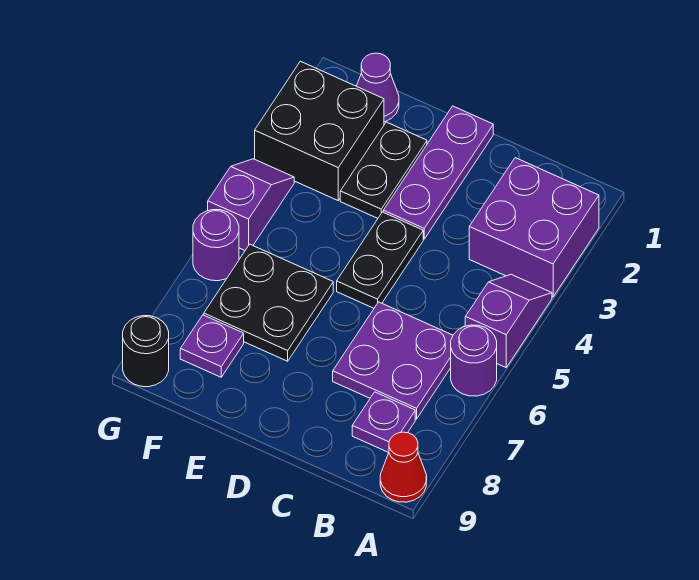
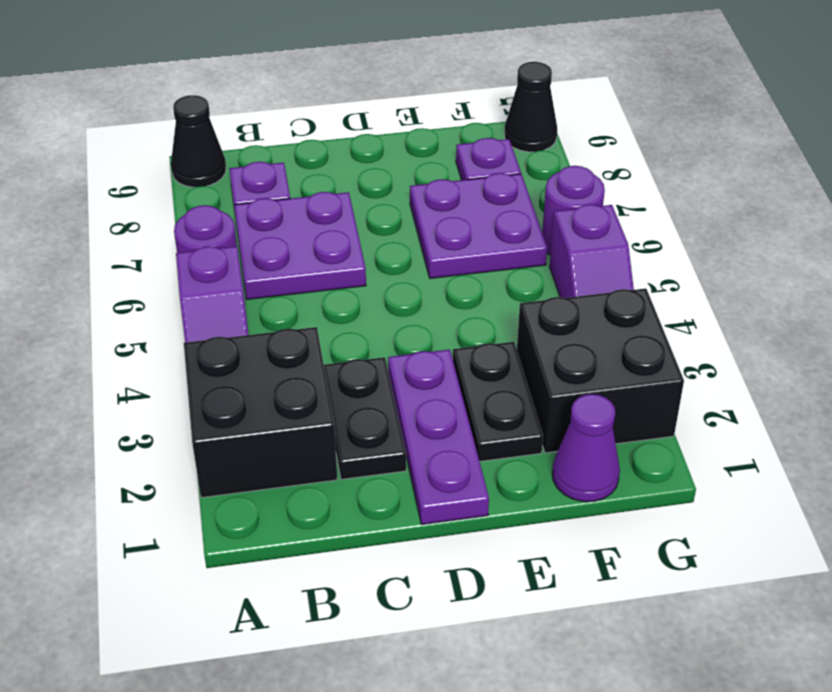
purple 2x2 brick [469,158,599,297] -> black 2x2 brick [184,327,337,498]
red 1x1 cone [380,432,427,502] -> black 1x1 cone [171,95,226,187]
black 1x2 plate [337,212,423,308] -> black 1x2 plate moved to [324,357,406,479]
black 2x2 plate [204,244,333,361] -> purple 2x2 plate [410,173,547,278]
black 1x1 round brick [123,316,169,387] -> black 1x1 cone [504,62,557,152]

